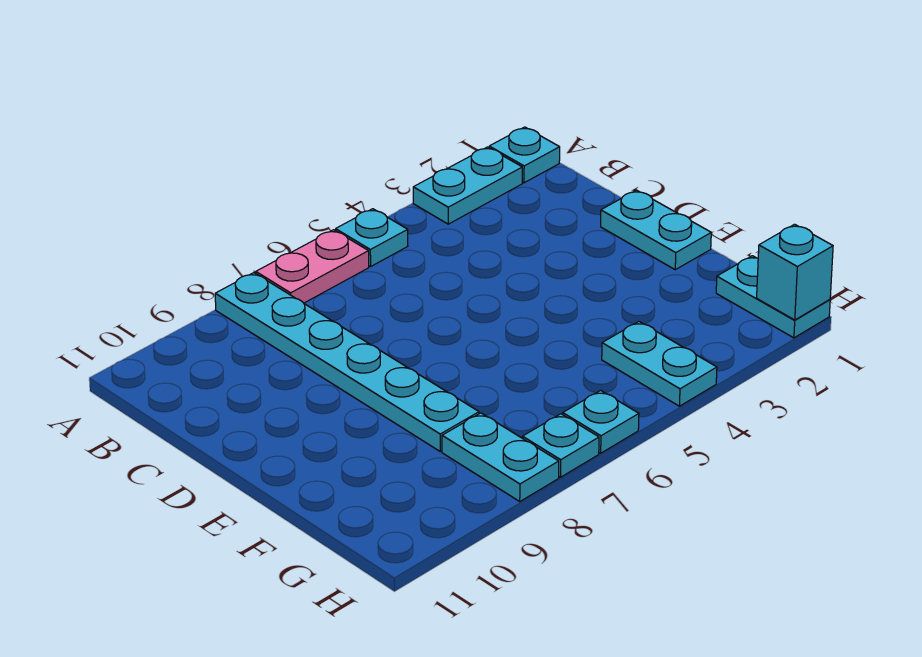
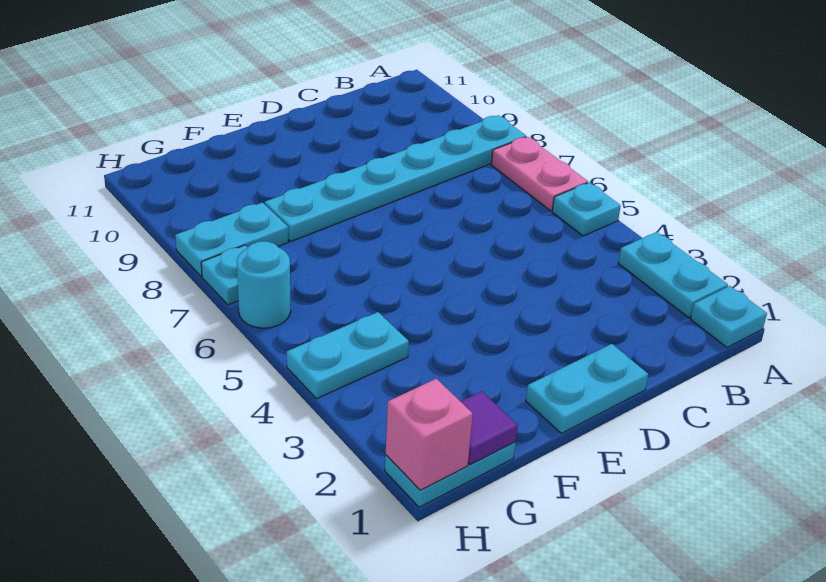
none -> purple 1x1 tile [460,391,518,465]
cyan 1x1 brick [757,224,833,320] -> pink 1x1 brick [386,379,473,490]
cyan 1x1 plate [563,390,639,453] -> cyan 1x1 round brick [237,241,291,328]

